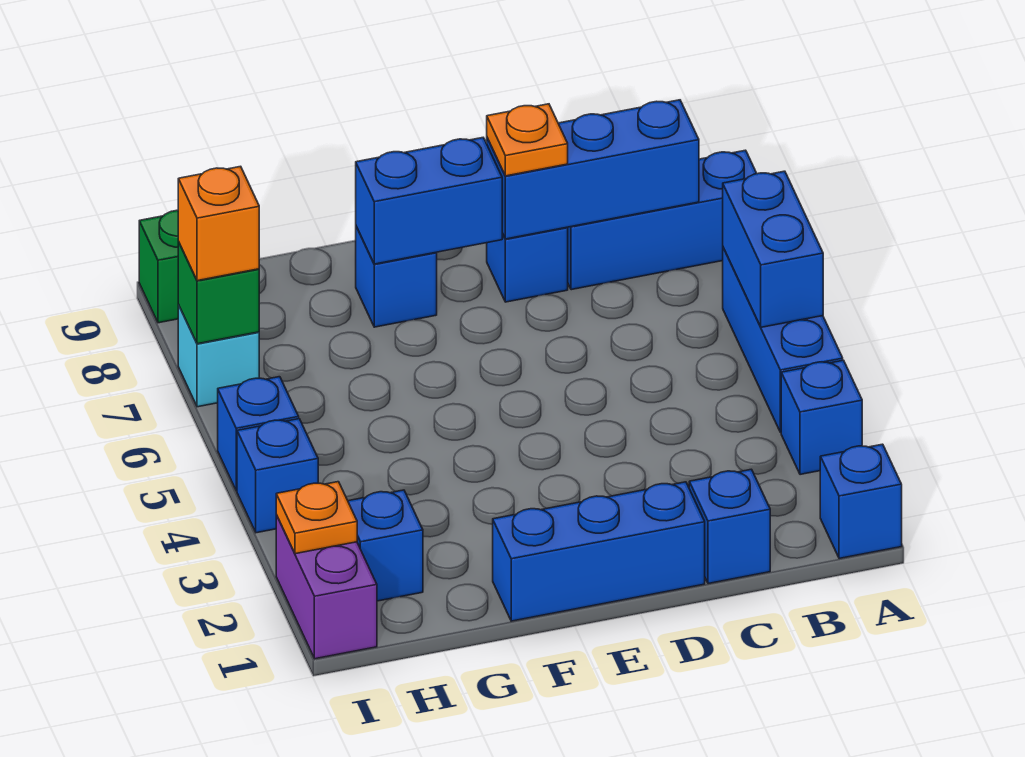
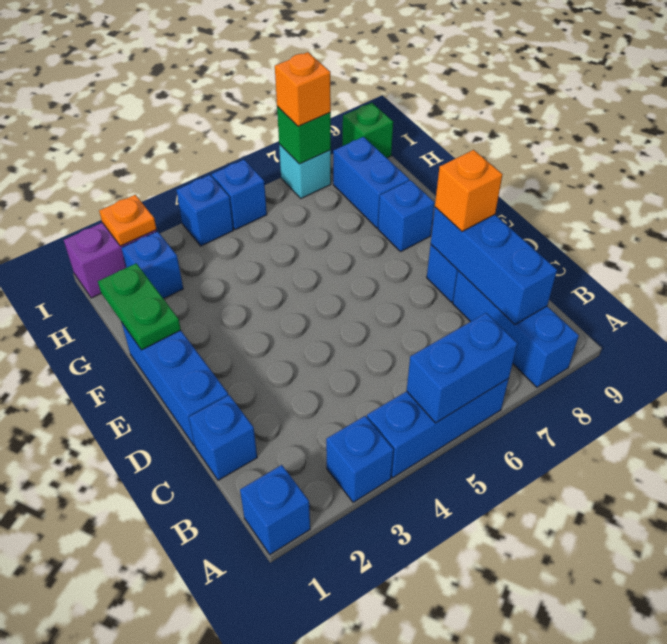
orange 1x1 plate [487,104,568,176] -> orange 1x1 brick [435,150,503,232]
blue 1x2 brick [356,138,502,264] -> blue 1x2 brick moved to [333,137,409,228]
none -> green 1x2 plate [98,263,181,350]

